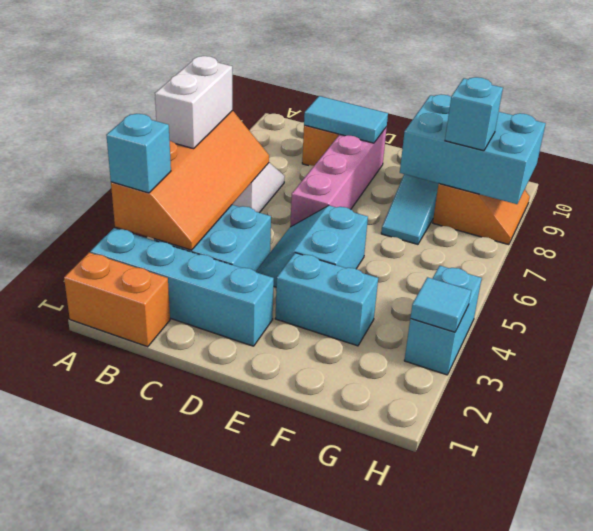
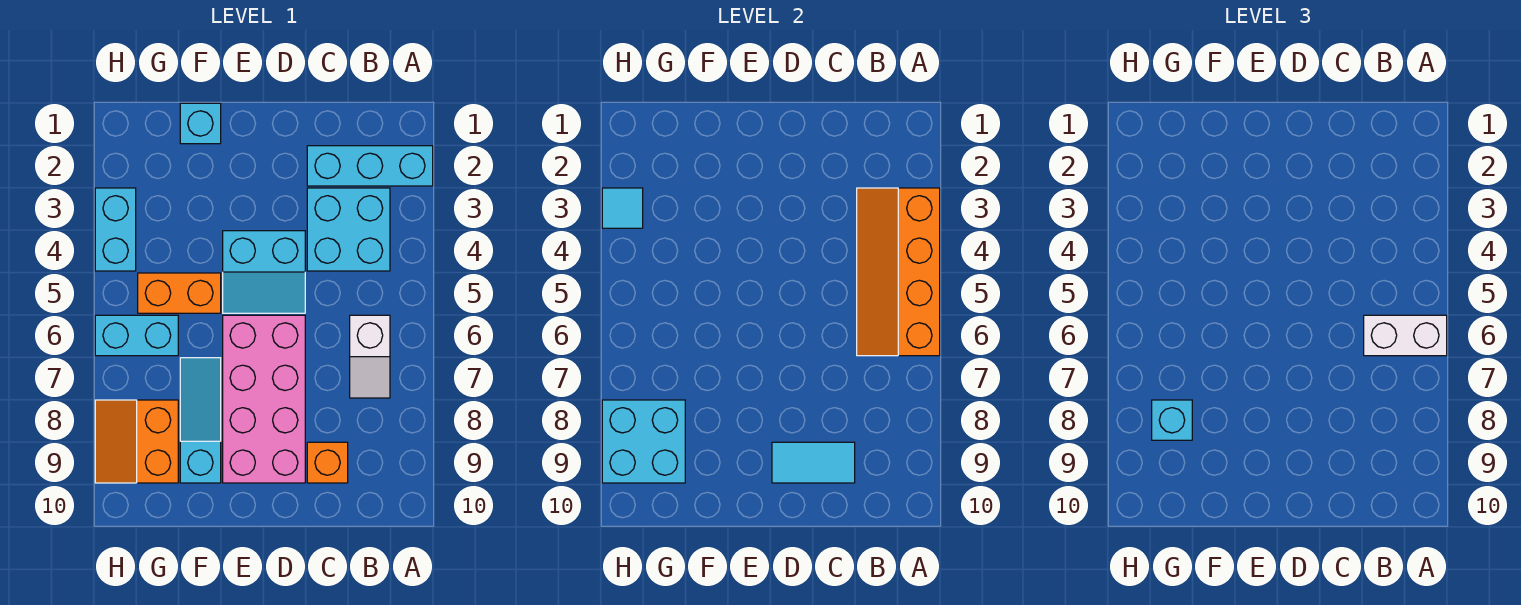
orange 1x2 brick [64,253,170,347] -> orange 1x2 brick moved to [138,273,221,313]
cyan 1x4 brick [90,228,274,346] -> cyan 1x3 brick [307,146,433,186]
cyan 1x1 brick [106,114,171,193] -> cyan 1x1 brick moved to [180,103,221,144]
white 1x2 brick [155,56,232,149] -> white 1x2 brick turned to [1364,315,1447,356]
cyan 2x2 slope [256,206,368,287] -> cyan 2x2 slope turned to [223,231,305,313]
pink 1x4 brick [290,127,387,227] -> pink 2x4 brick [223,315,305,483]
cyan 1x2 brick [275,253,378,346] -> cyan 1x2 brick moved to [95,315,178,356]
cyan 2x3 brick [400,94,546,204] -> cyan 2x2 brick [602,400,685,483]

